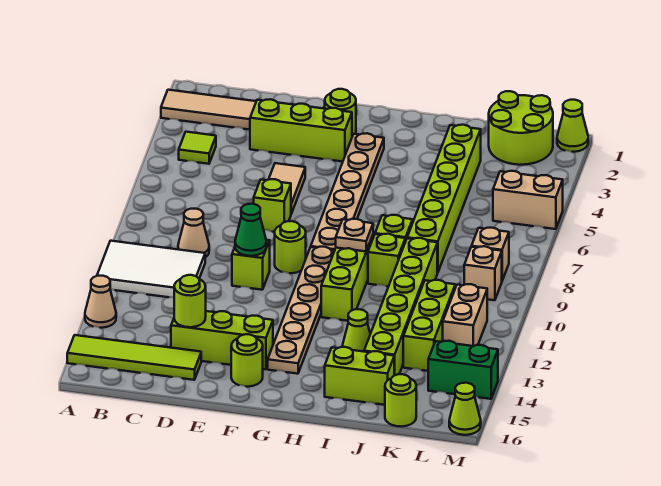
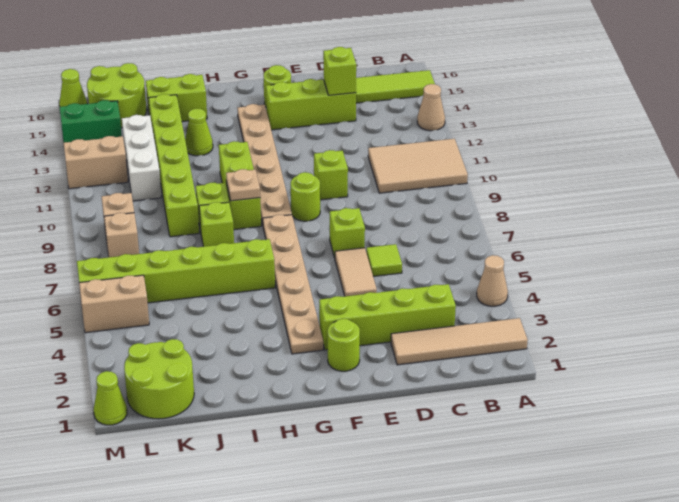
white 2x3 tile [97,241,205,297] -> tan 2x3 tile [368,139,468,193]
lime 1x1 tile [179,132,216,164] -> lime 1x1 tile moved to [366,244,402,276]
tan 1x1 cone [178,209,209,257] -> tan 1x1 cone moved to [477,255,508,306]
lime 1x3 brick [250,99,352,162] -> lime 1x4 brick [319,284,456,350]
lime 1x1 round brick [174,275,206,327] -> lime 1x1 brick [323,47,356,95]
green 1x1 cone [235,204,266,256] -> none
lime 1x6 brick [407,125,481,273] -> lime 1x6 brick turned to [77,239,275,303]
lime 1x3 brick [403,280,455,371] -> white 1x3 brick [122,115,162,201]
lime 1x1 round brick [385,374,416,427] -> lime 2x2 round brick [87,63,147,128]
tan 1x2 brick [443,284,487,346] -> tan 1x2 brick turned to [64,136,128,189]

